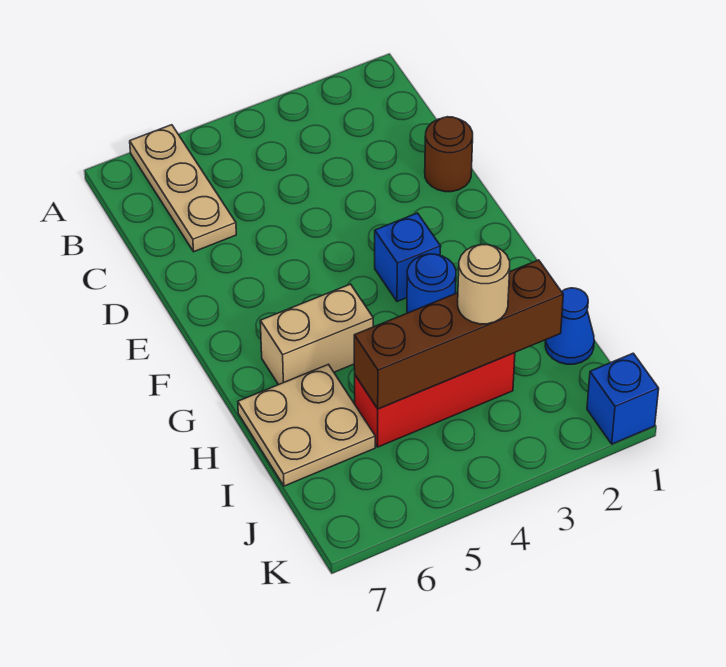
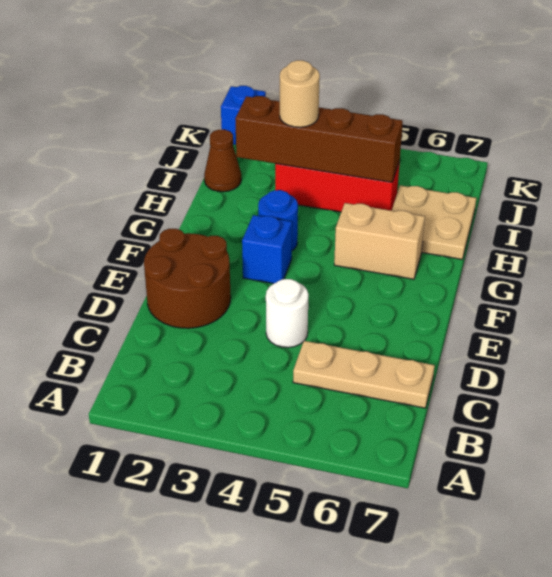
tan 1x3 plate [130,125,236,252] -> tan 1x3 plate turned to [293,341,435,408]
brown 1x1 round brick [425,117,473,192] -> brown 2x2 round brick [144,229,231,328]
none -> white 1x1 round brick [266,279,309,348]
blue 1x1 cone [545,288,594,364] -> brown 1x1 cone [204,129,241,192]

